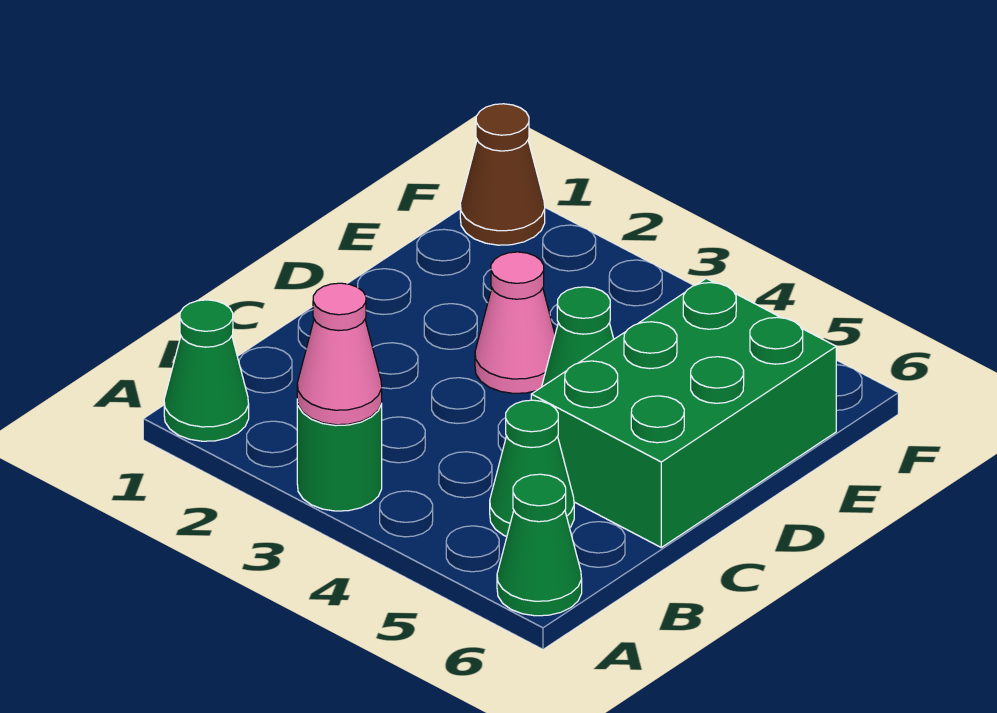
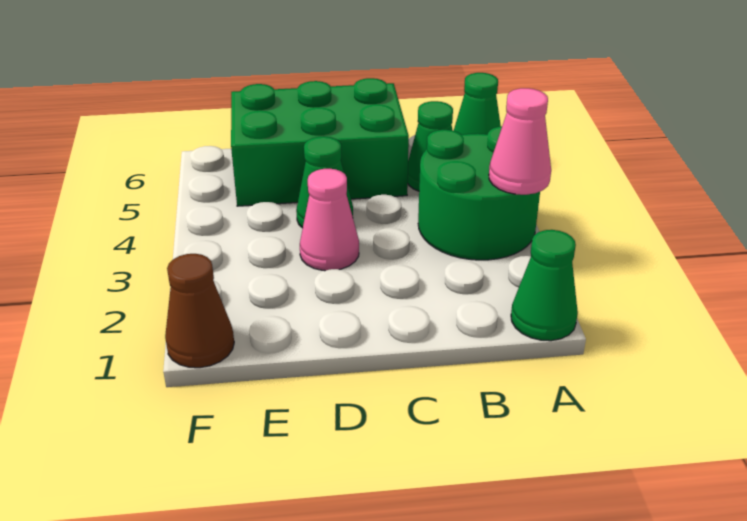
green 1x1 round brick [297,400,382,511] -> green 2x2 round brick [418,126,540,260]

